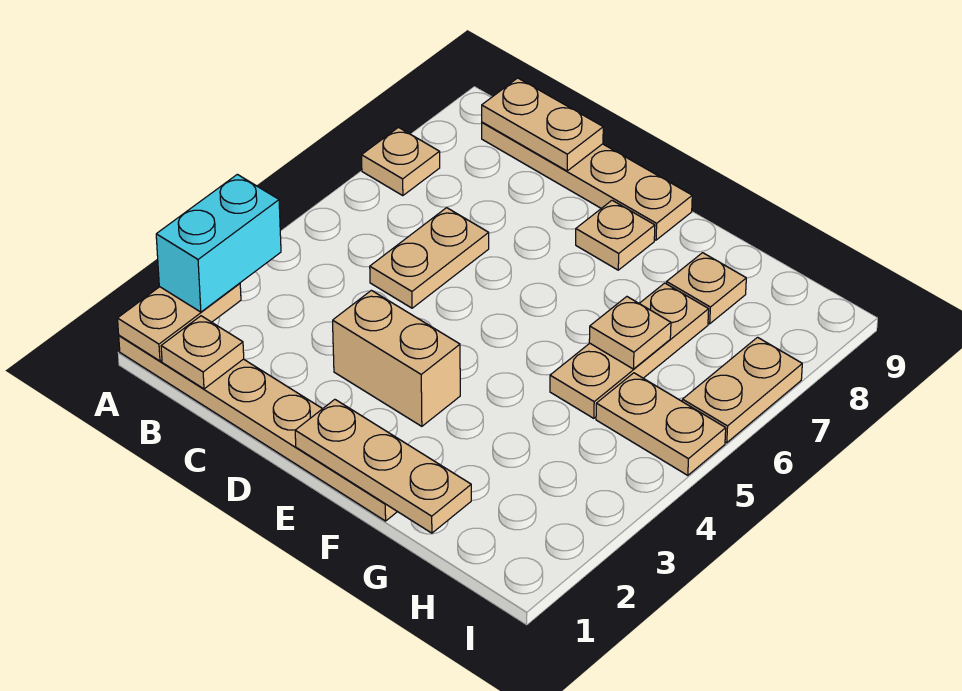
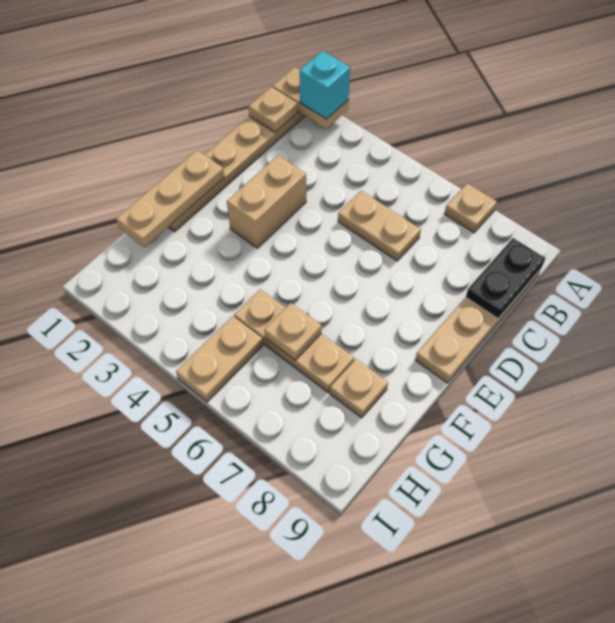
cyan 1x2 brick [156,174,281,312] -> cyan 1x1 brick [300,51,350,119]
tan 1x2 plate [482,78,603,171] -> black 1x2 plate [466,238,545,318]
tan 1x1 plate [576,200,655,270] -> none
tan 1x2 plate [682,337,802,443] -> none

